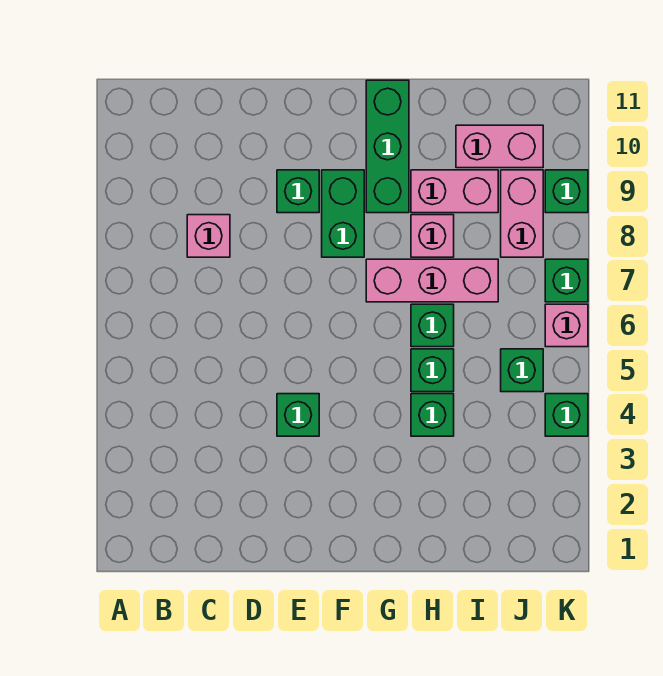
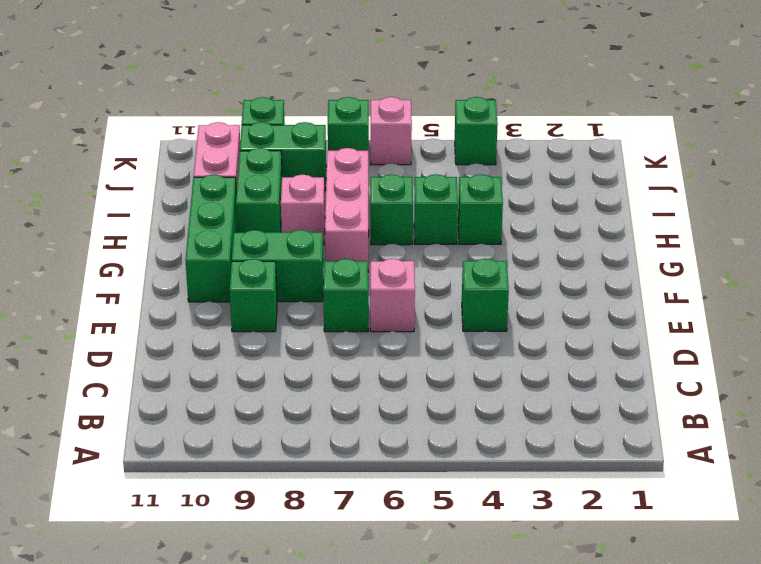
pink 1x1 brick [187,215,230,257] -> pink 1x1 brick moved to [370,259,415,332]
green 1x3 brick [366,80,409,213] -> green 1x3 brick turned to [185,175,237,302]
pink 1x2 brick [411,170,498,213] -> green 1x2 brick [236,148,282,233]
green 1x1 brick [501,349,543,392] -> green 1x1 brick moved to [323,259,368,332]
pink 1x2 brick [501,170,543,257] -> green 1x2 brick [240,122,326,191]

